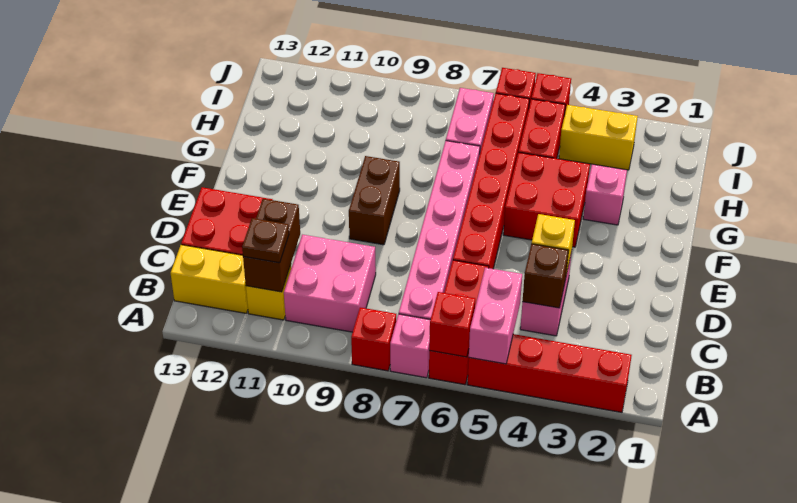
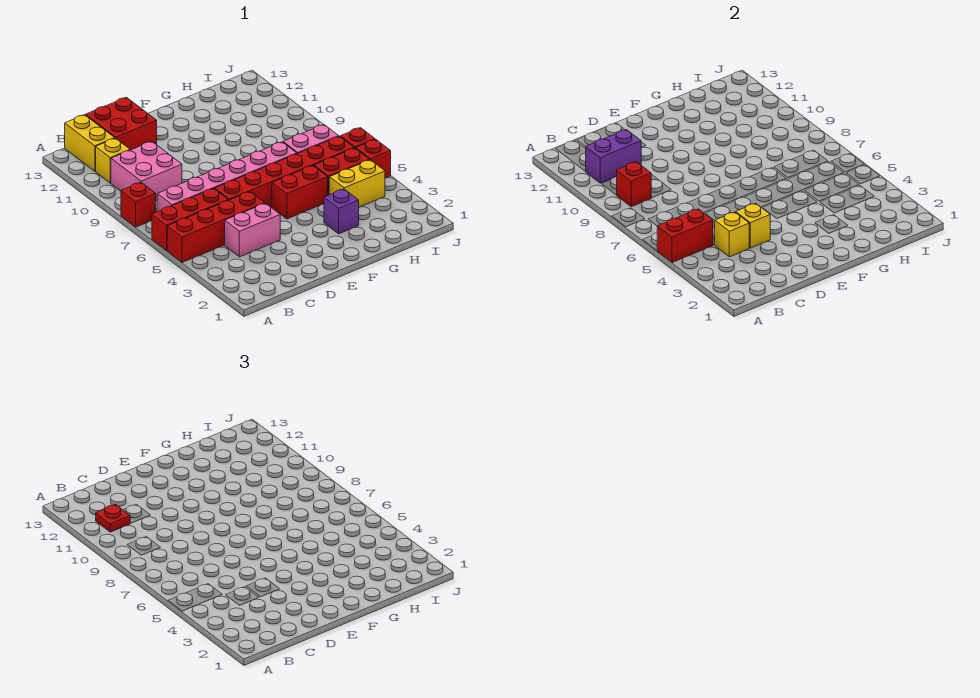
red 1x4 brick [467,334,632,412] -> red 1x4 brick turned to [167,192,265,262]
pink 1x2 brick [469,268,522,364] -> red 1x2 brick [657,209,713,262]
red 1x1 brick [429,292,475,357] -> red 1x1 brick moved to [617,162,651,207]
pink 1x1 brick [390,314,430,378] -> none
brown 1x2 brick [243,199,300,292] -> purple 1x2 brick [586,130,642,183]
brown 1x1 plate [242,218,289,263] -> red 1x1 plate [96,505,130,532]
brown 1x1 brick [523,244,569,308] -> yellow 1x1 brick [714,212,749,257]
brown 1x2 brick [349,156,400,245] -> none
red 2x2 brick [503,153,590,247] -> red 1x2 brick [272,166,328,219]
pink 1x1 brick [583,164,627,225] -> purple 1x1 brick [324,189,359,234]
yellow 1x2 brick [559,105,638,170] -> yellow 1x2 brick turned to [329,160,385,207]

